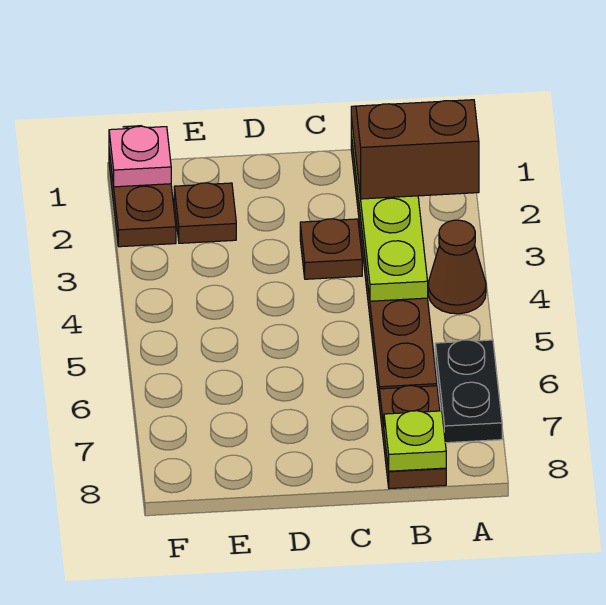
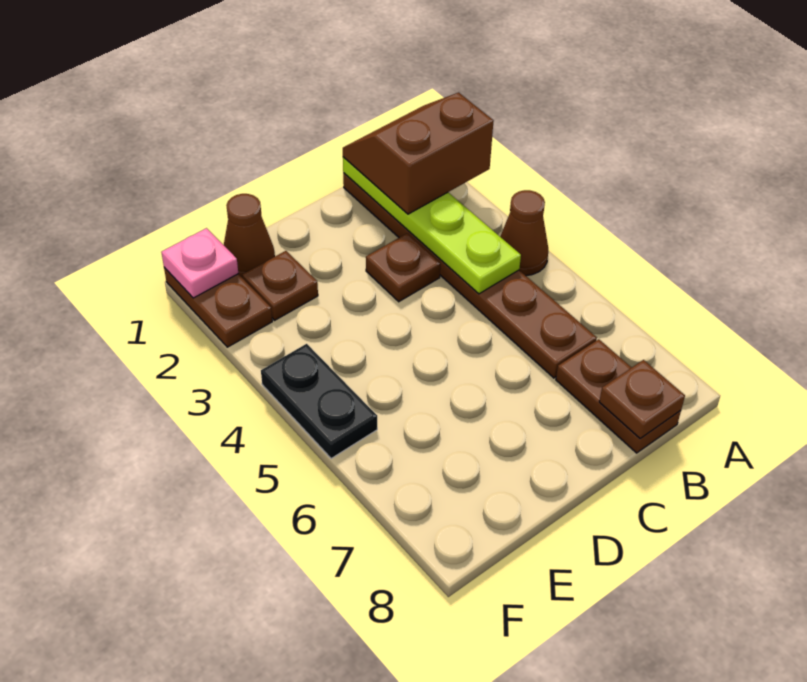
black 1x2 plate [435,340,502,443] -> black 1x2 plate moved to [261,344,377,459]
lime 1x1 plate [384,411,446,471] -> brown 1x1 plate [599,360,685,439]
none -> brown 1x1 cone [224,194,275,278]

